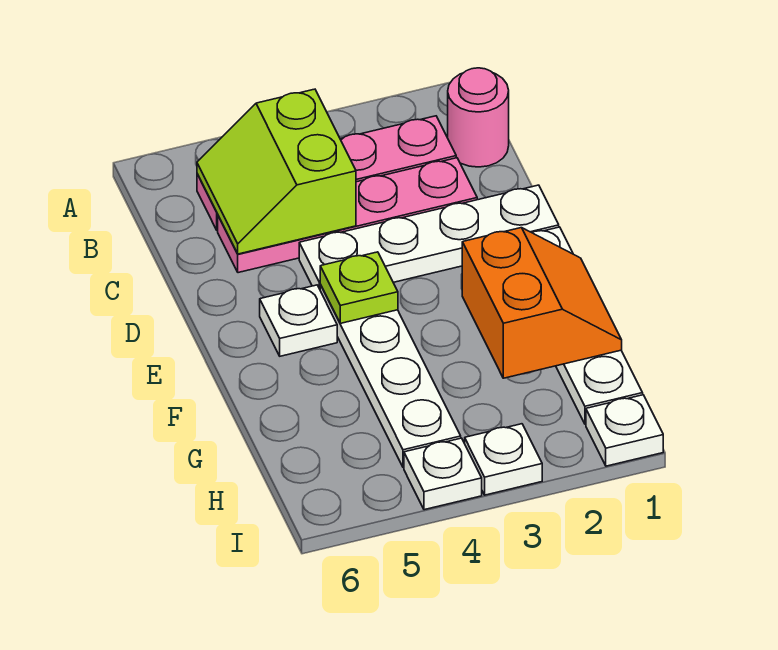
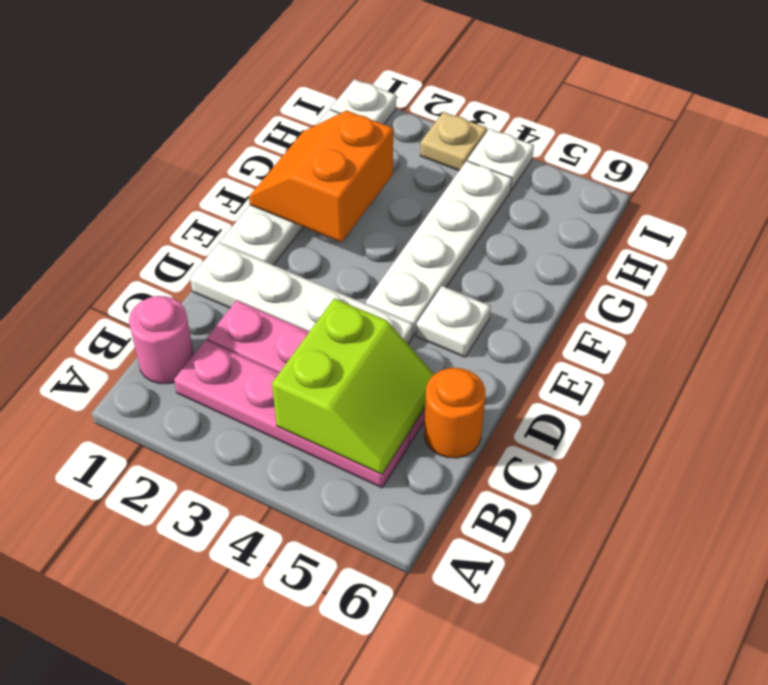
none -> orange 1x1 round brick [424,368,485,458]
lime 1x1 plate [320,252,398,323] -> none
white 1x1 plate [465,424,542,495] -> tan 1x1 plate [420,112,487,171]

